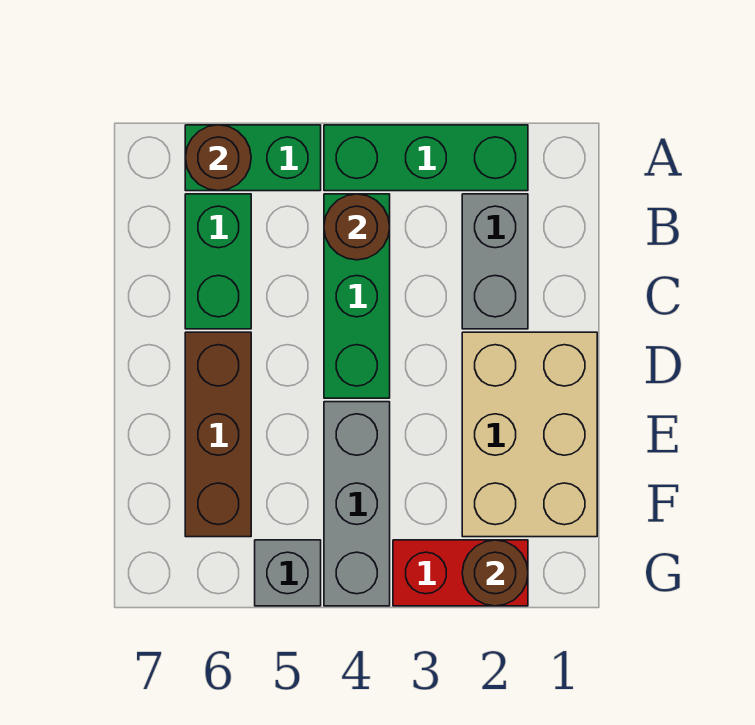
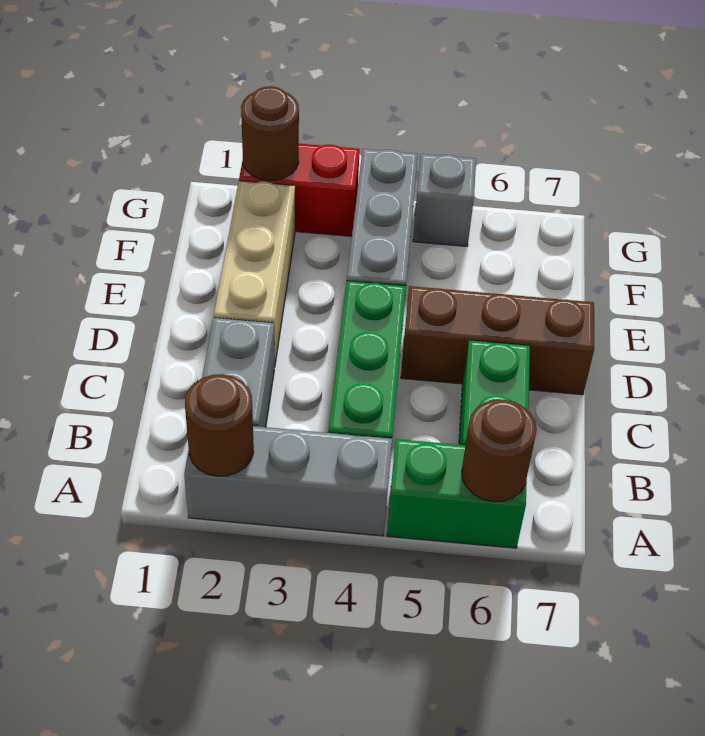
green 1x3 brick [324,125,528,191] -> grey 1x3 brick [184,426,392,536]
brown 1x1 round brick [324,194,390,260] -> brown 1x1 round brick moved to [185,374,254,476]
tan 2x3 brick [462,332,597,537] -> tan 1x3 brick [214,181,295,367]
brown 1x3 brick [185,332,251,537] -> brown 1x3 brick turned to [401,286,594,395]

